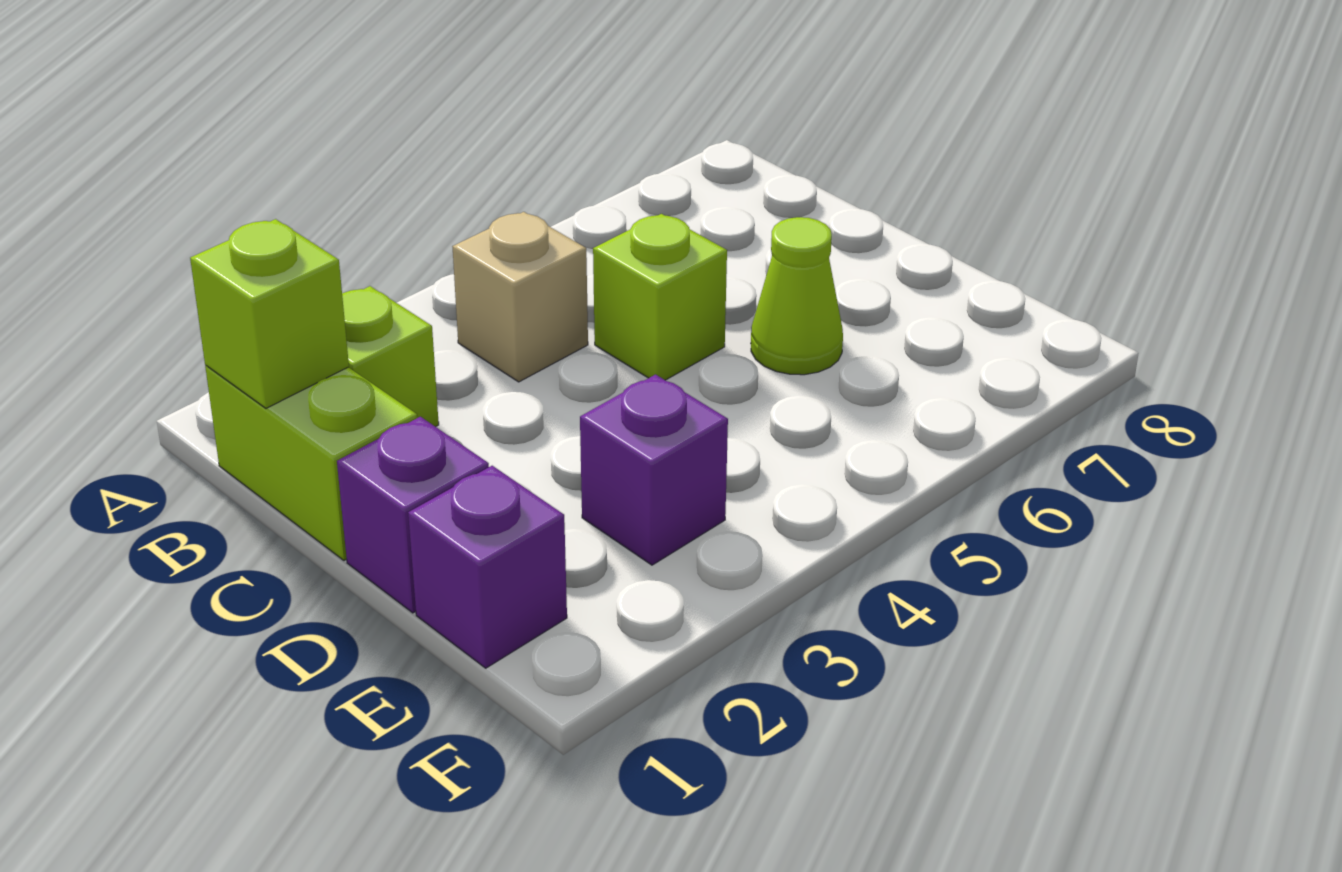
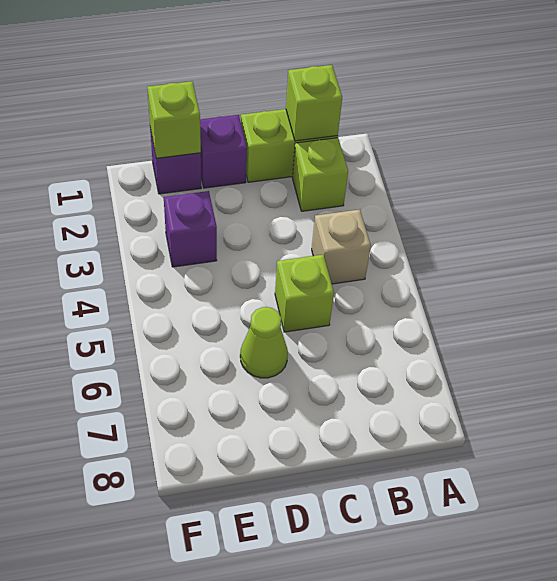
none -> lime 1x1 brick [147,81,201,158]

